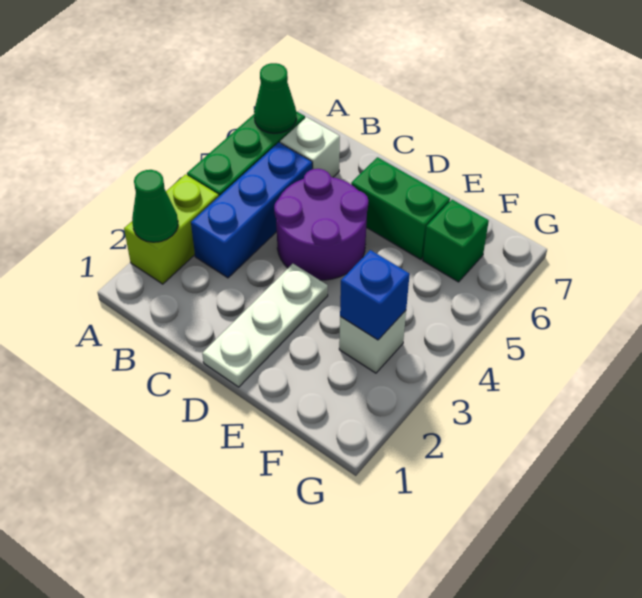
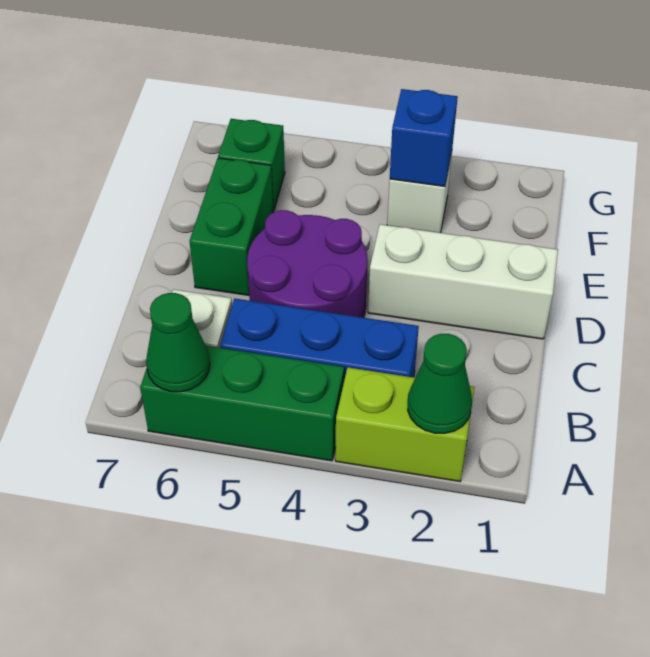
white 1x3 plate [202,264,328,387] -> white 1x3 brick [368,224,558,339]

